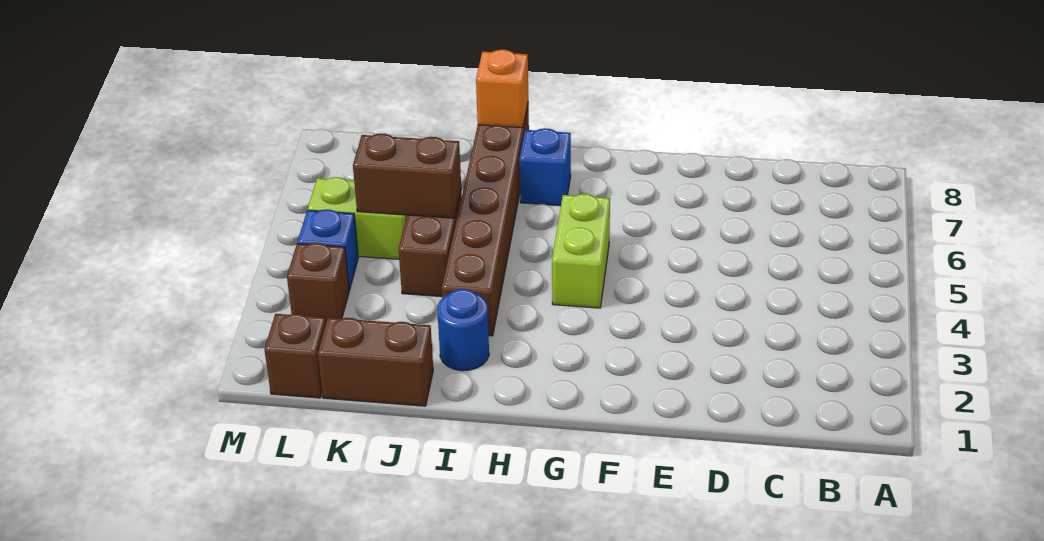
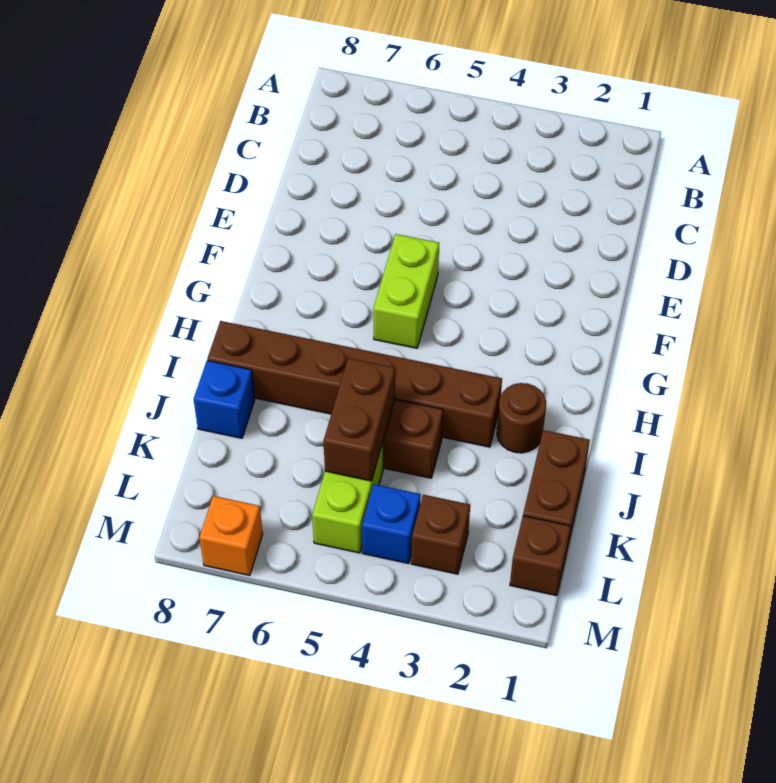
lime 1x2 brick [552,194,610,308] -> lime 1x2 brick turned to [373,234,439,348]
blue 1x1 brick [519,128,571,206] -> blue 1x1 brick moved to [194,361,255,438]
blue 1x1 round brick [437,289,489,371] -> brown 1x1 round brick [497,383,546,453]
orange 1x1 brick [476,50,528,128] -> orange 1x1 brick moved to [199,496,263,576]

